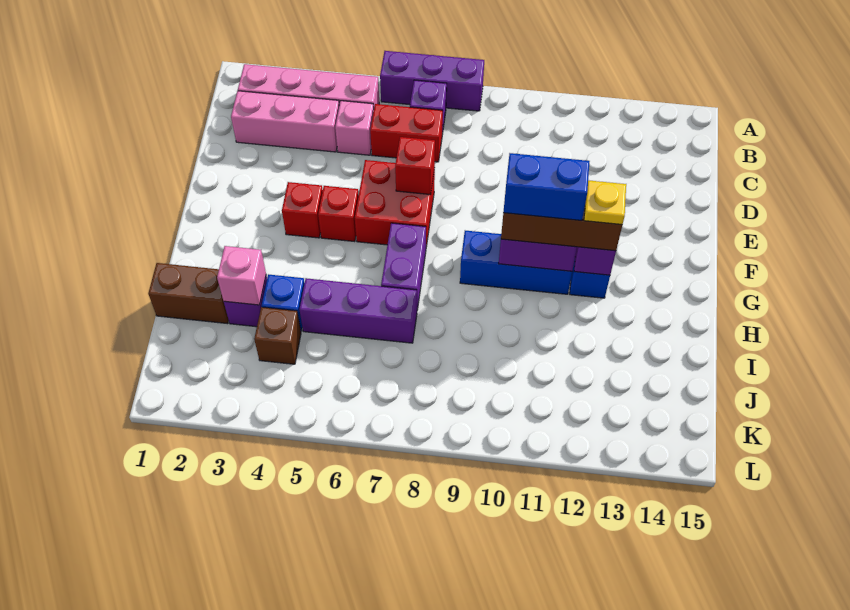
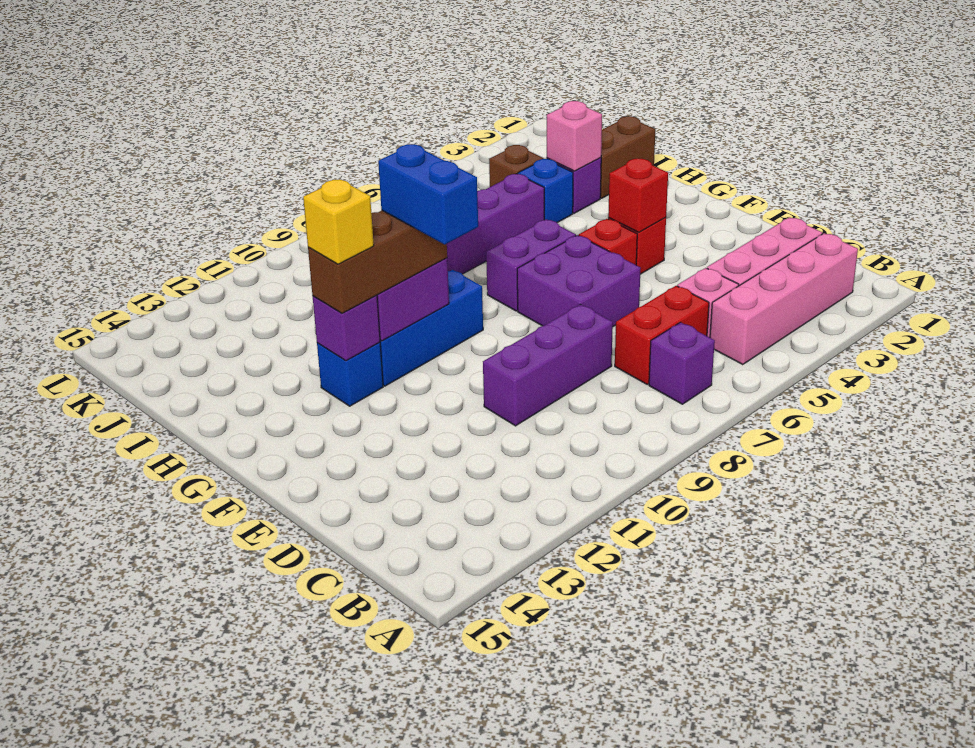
purple 1x3 brick [380,51,484,111] -> purple 1x3 brick moved to [483,304,613,426]
red 2x2 brick [355,160,435,246] -> purple 2x2 brick [517,235,641,327]
red 1x1 brick [395,137,435,195] -> red 1x1 brick moved to [608,159,668,232]
purple 1x2 brick [381,223,426,310] -> purple 1x2 brick turned to [486,219,576,311]
blue 1x2 brick [503,153,590,221] -> blue 1x2 brick turned to [378,144,478,244]
yellow 1x1 plate [584,180,626,225] -> yellow 1x1 brick [303,179,374,264]

